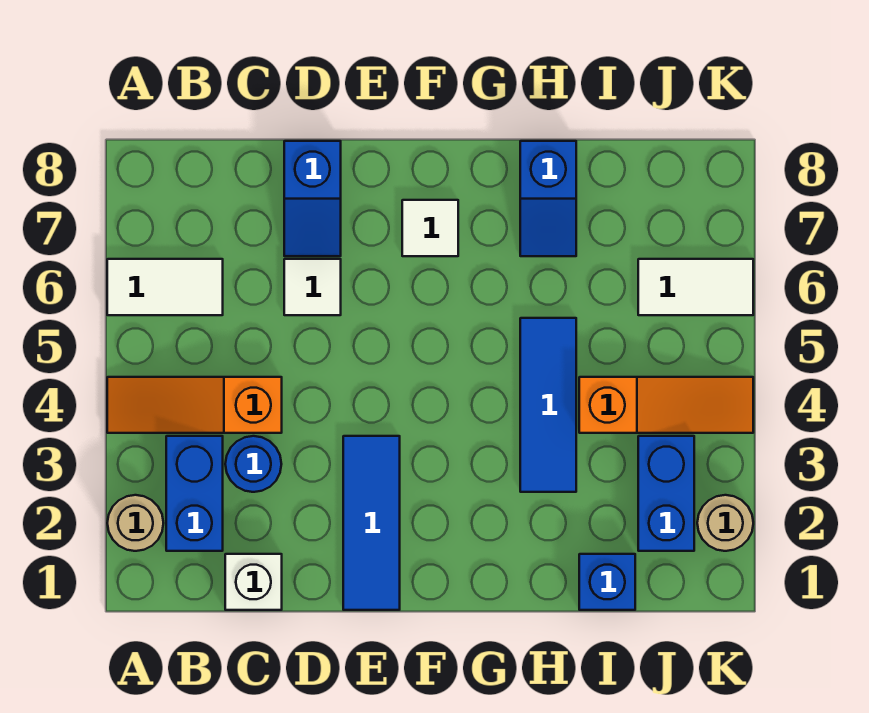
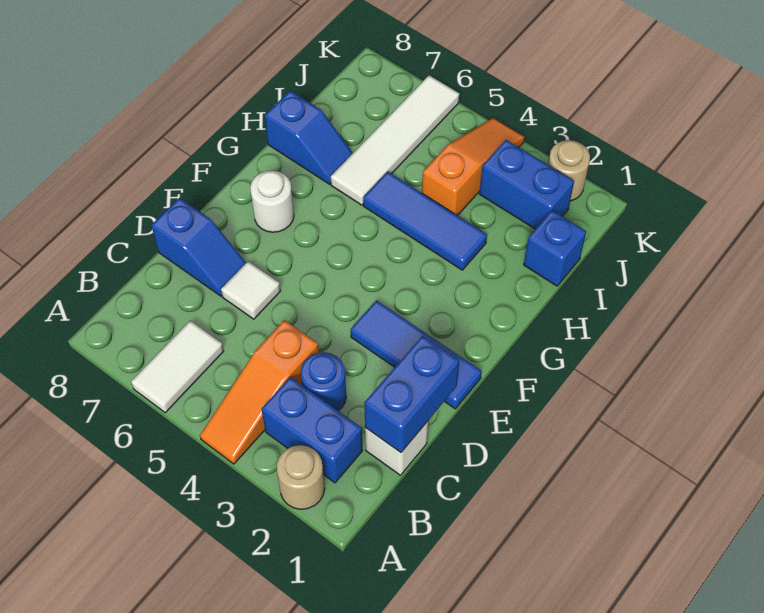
none -> blue 1x2 brick [364,336,459,452]
white 1x1 tile [402,200,458,256] -> white 1x1 round brick [250,170,294,232]
white 1x2 tile [638,259,753,315] -> white 1x4 tile [331,75,459,205]

